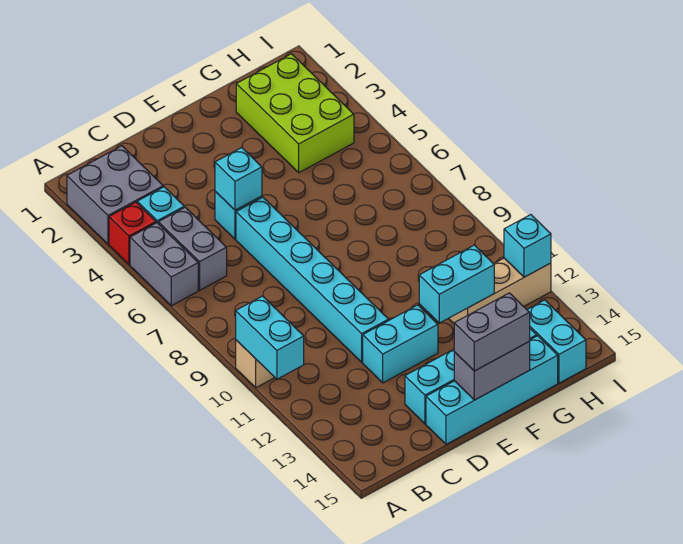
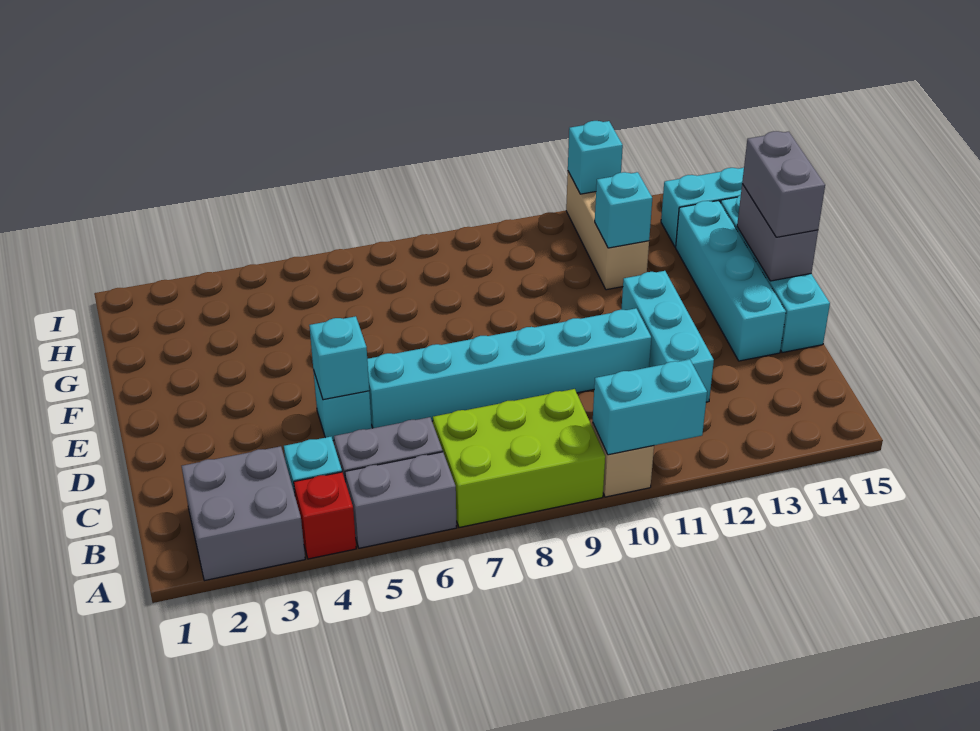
cyan 1x2 brick [363,305,438,383] -> cyan 1x3 brick [621,271,714,402]
cyan 1x2 brick [419,245,494,323] -> cyan 1x1 brick [595,172,652,248]
lime 2x3 brick [236,54,354,173] -> lime 2x3 brick moved to [433,389,605,527]

